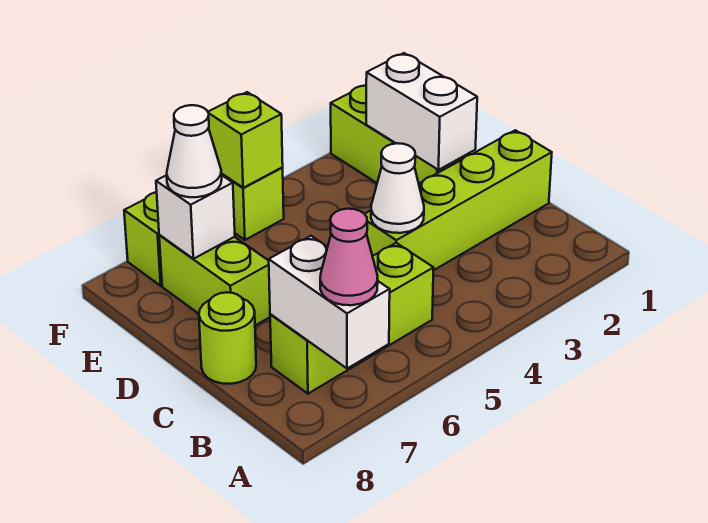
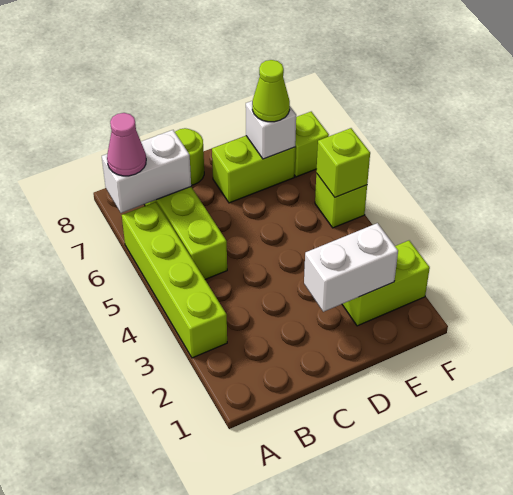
lime 1x4 brick [365,130,552,271] -> lime 1x4 brick moved to [122,202,227,358]
white 1x1 cone [371,143,424,233] -> none
white 1x1 cone [167,105,222,197] -> lime 1x1 cone [252,60,290,122]

